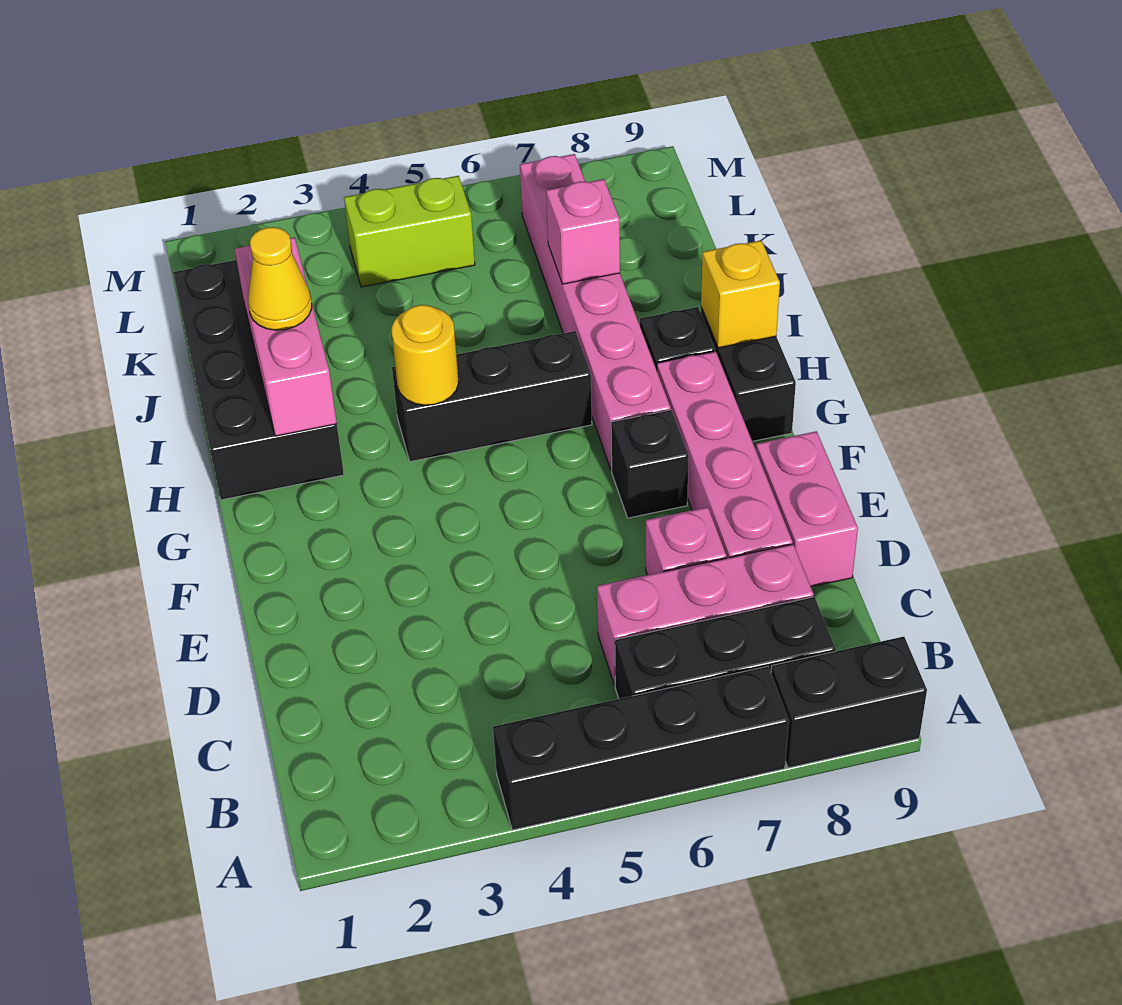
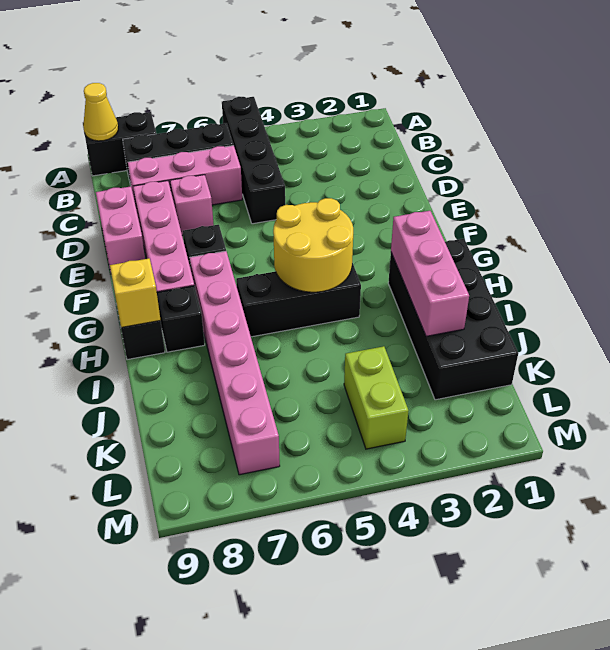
black 1x4 brick [493,666,789,830] -> black 1x4 brick turned to [222,97,285,224]
yellow 1x1 round brick [392,305,459,405] -> yellow 2x2 round brick [273,198,353,292]
yellow 1x1 cone [248,227,312,330] -> yellow 1x1 cone moved to [83,83,118,141]
pink 1x1 brick [546,179,620,284] -> none
lime 1x2 brick [344,176,475,287] -> lime 1x2 brick turned to [344,346,409,449]

